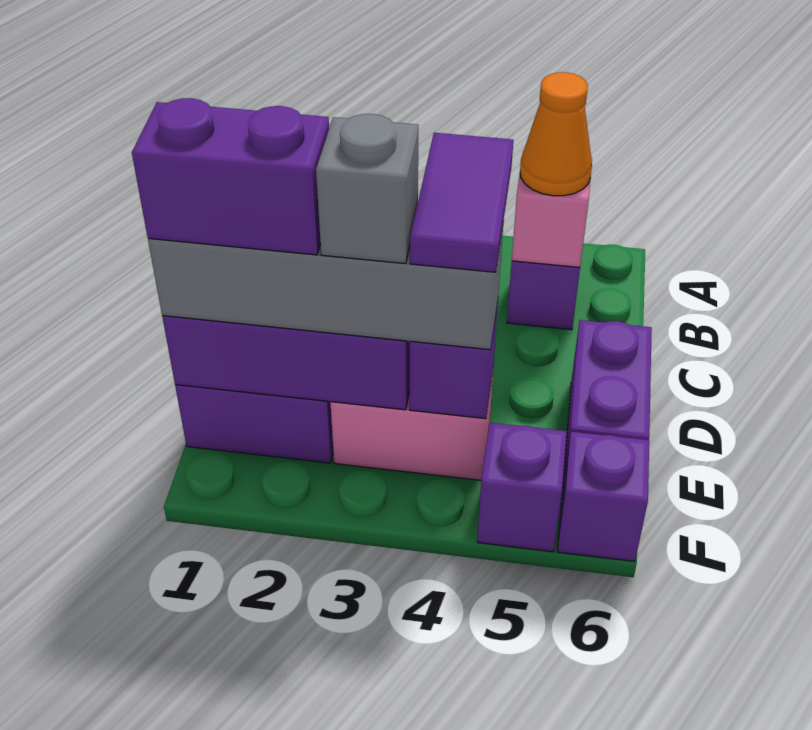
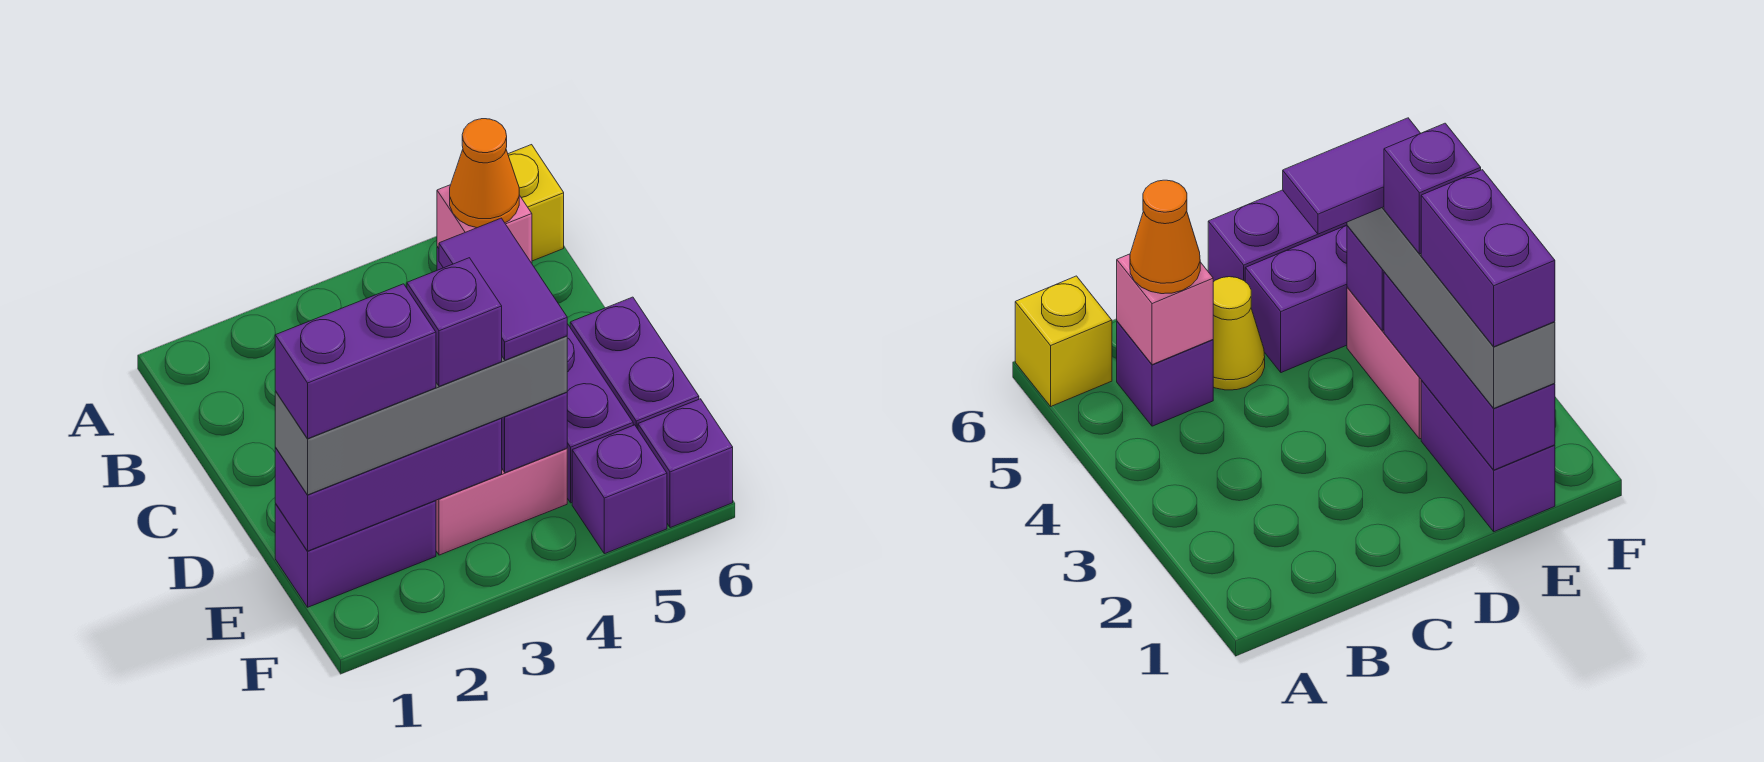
none -> yellow 1x1 brick [508,145,564,261]
none -> yellow 1x1 cone [1213,277,1265,390]
none -> purple 1x2 brick [567,324,633,503]
grey 1x1 brick [316,114,418,263] -> purple 1x1 brick [407,258,502,386]

